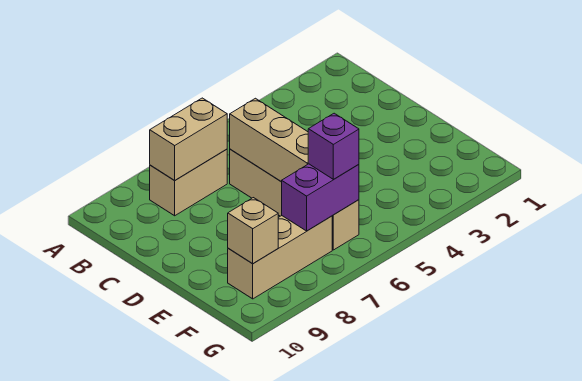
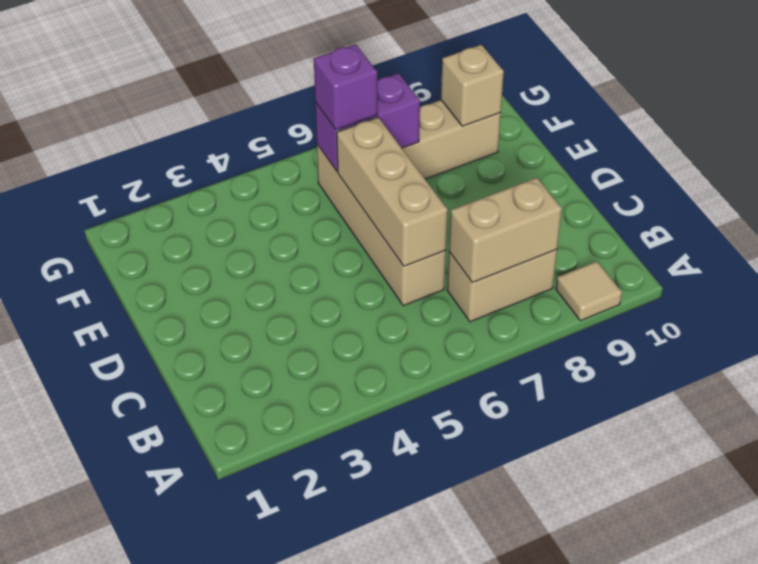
none -> tan 1x1 tile [556,261,622,321]

